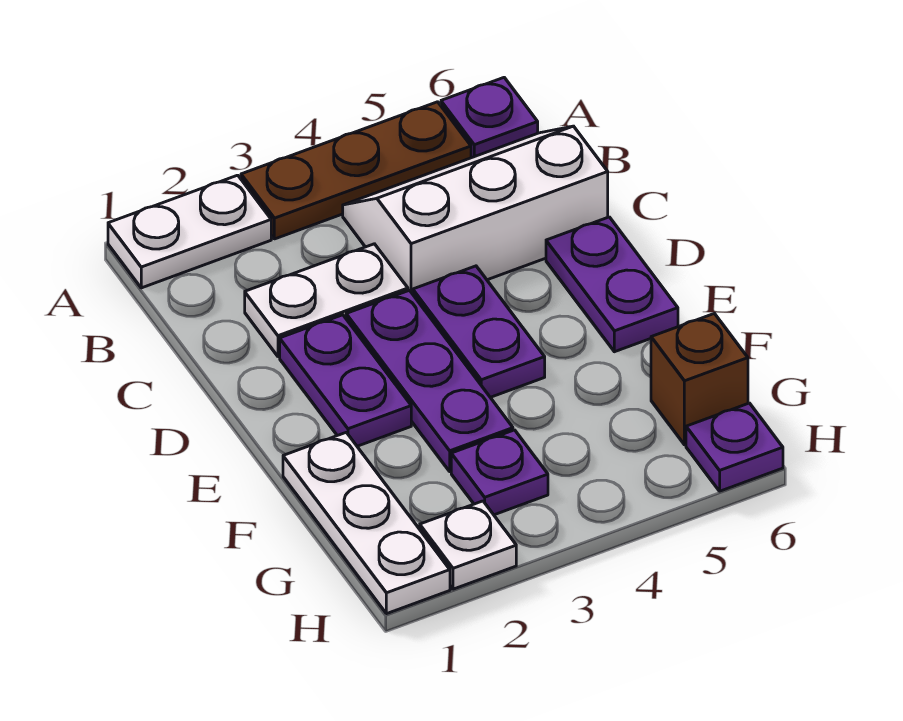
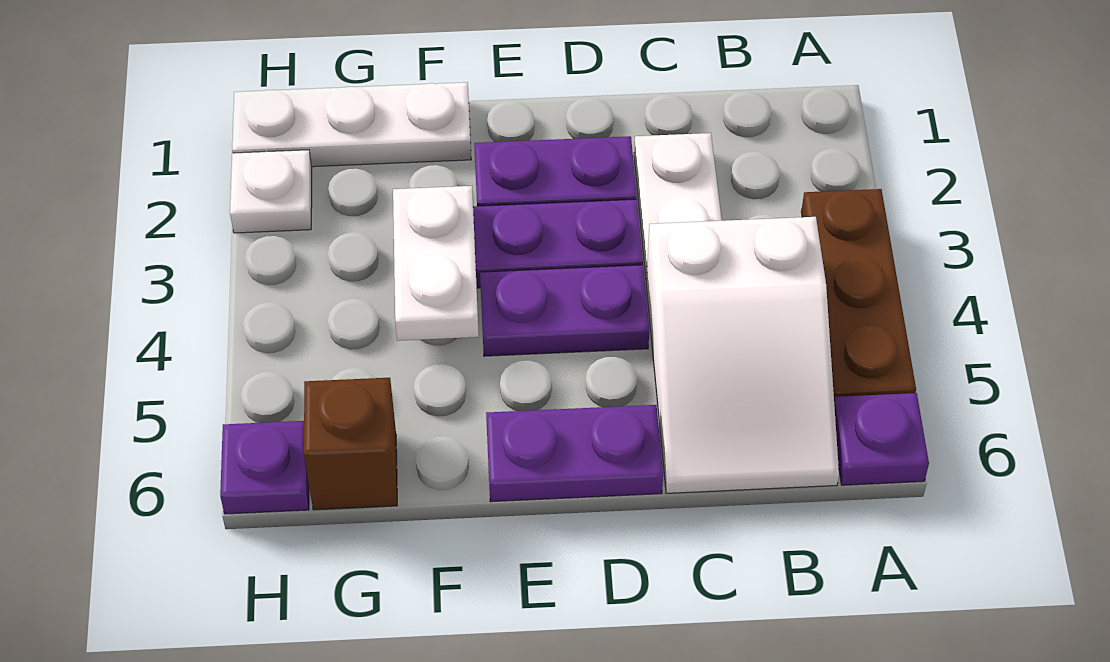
white 1x2 plate [108,175,271,288] -> white 1x2 plate moved to [393,186,479,341]
white 2x3 slope [343,126,608,294] -> white 2x3 slope turned to [646,217,839,493]
purple 1x1 plate [451,430,548,515] -> none

